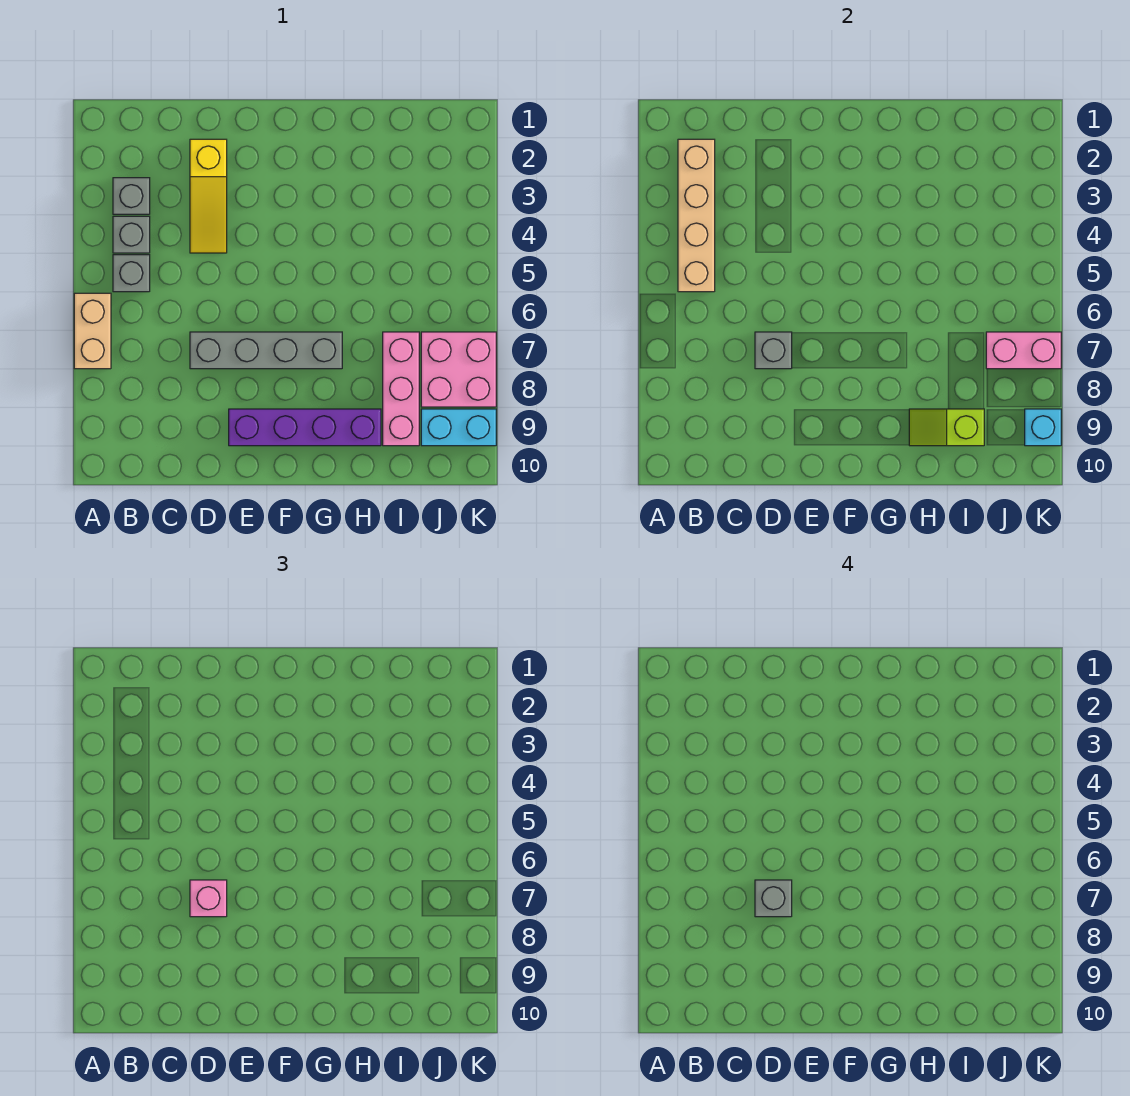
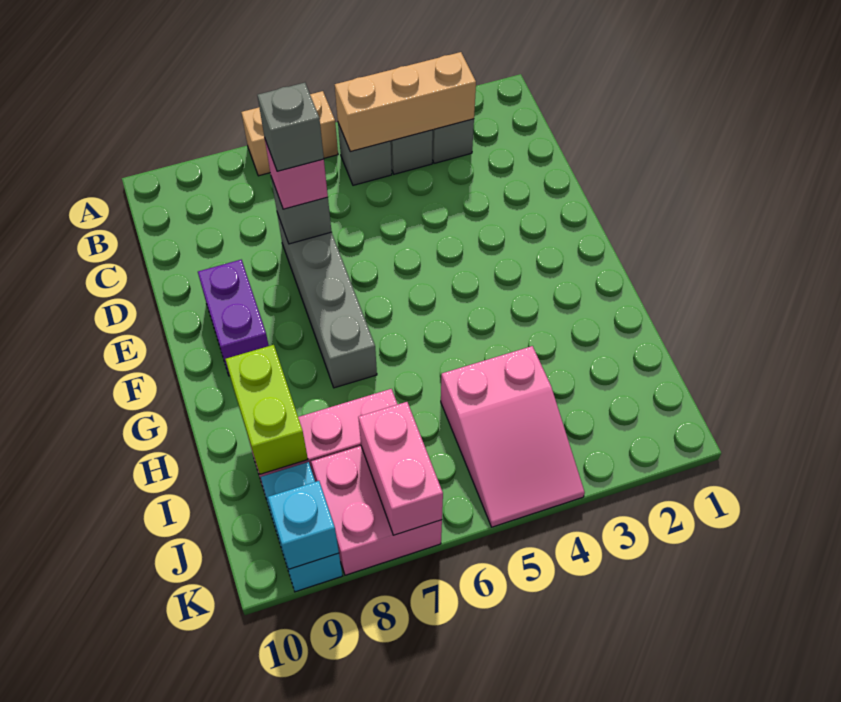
tan 1x4 brick [678,139,715,292] -> tan 1x3 brick [335,52,476,152]
yellow 1x3 slope [190,139,227,253] -> none
purple 1x4 brick [229,409,381,446] -> purple 1x2 brick [198,260,269,376]
lime 1x2 slope [909,409,984,446] -> lime 1x2 brick [225,345,308,474]
none -> pink 2x3 slope [441,346,585,527]

